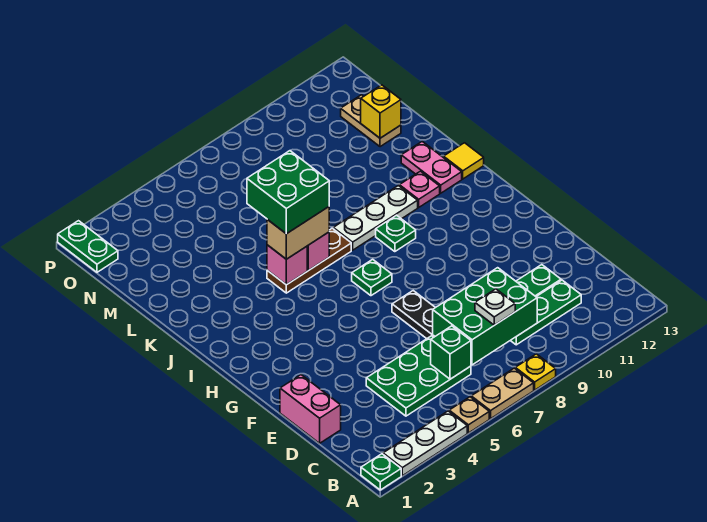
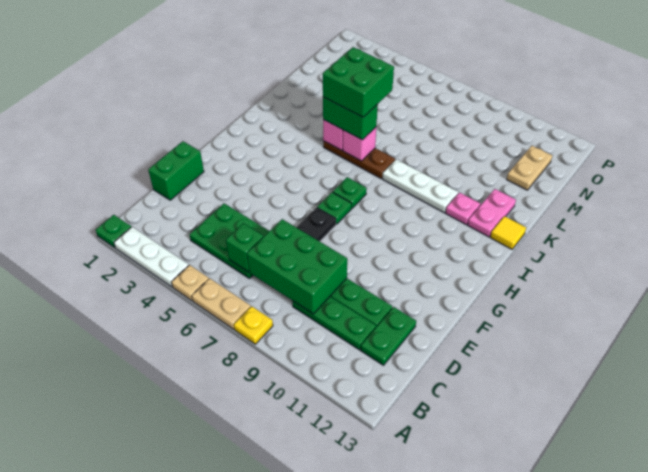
white 1x1 plate [475,289,515,325] -> none
pink 1x2 brick [280,375,341,443] -> green 1x2 brick [148,141,204,200]
green 1x1 plate [376,215,416,252] -> green 1x1 plate moved to [317,192,352,224]
tan 1x2 brick [267,207,329,259] -> green 1x2 brick [323,97,378,140]
yellow 1x1 brick [361,85,401,138] -> none
green 1x2 plate [58,221,118,272] -> green 1x2 plate moved to [361,307,416,365]

